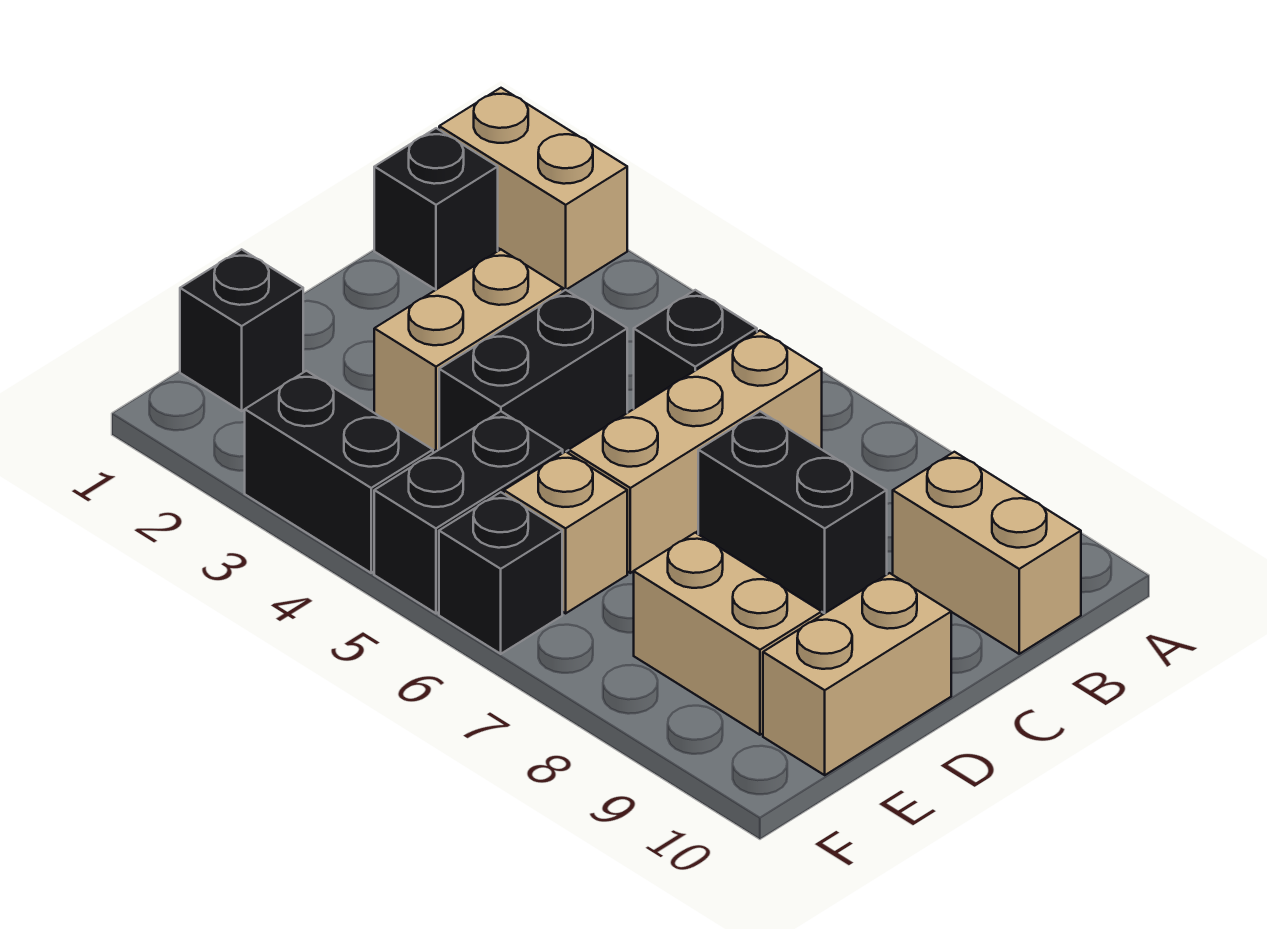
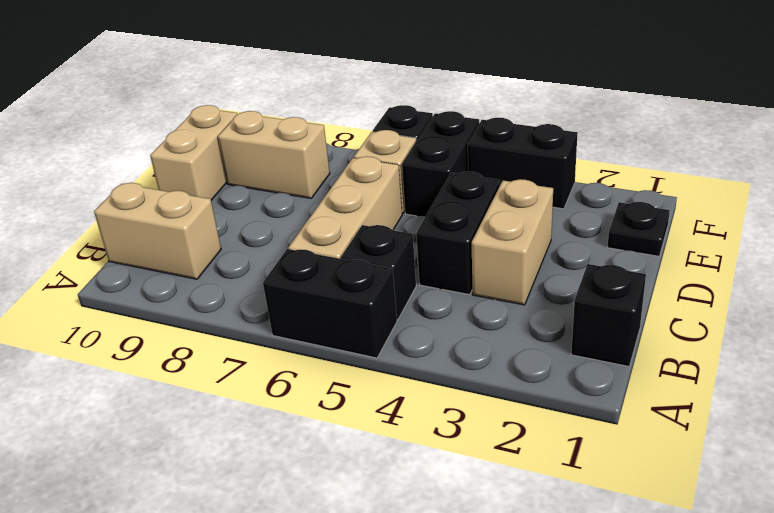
tan 1x2 brick [439,88,627,290] -> none
black 1x2 brick [698,411,887,613] -> black 1x2 brick moved to [263,249,397,358]
black 1x1 brick [180,249,303,411] -> black 1x1 plate [607,202,670,256]

